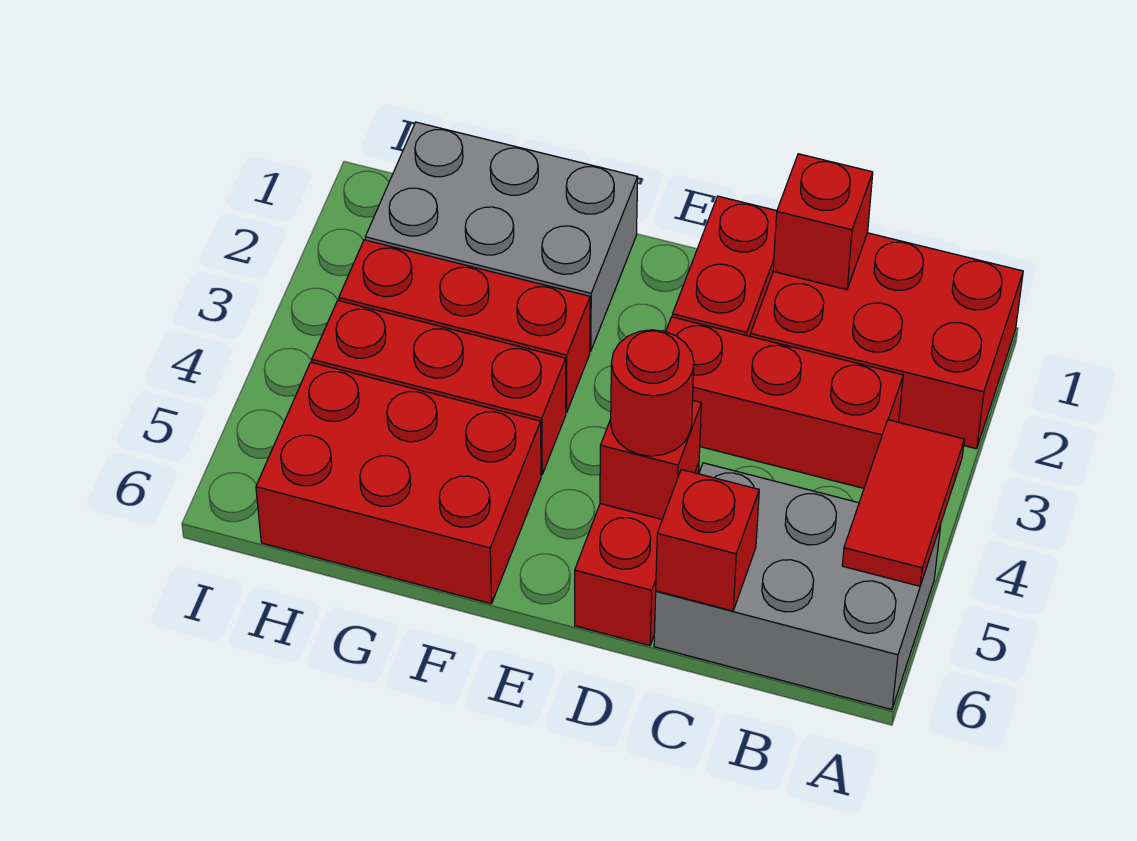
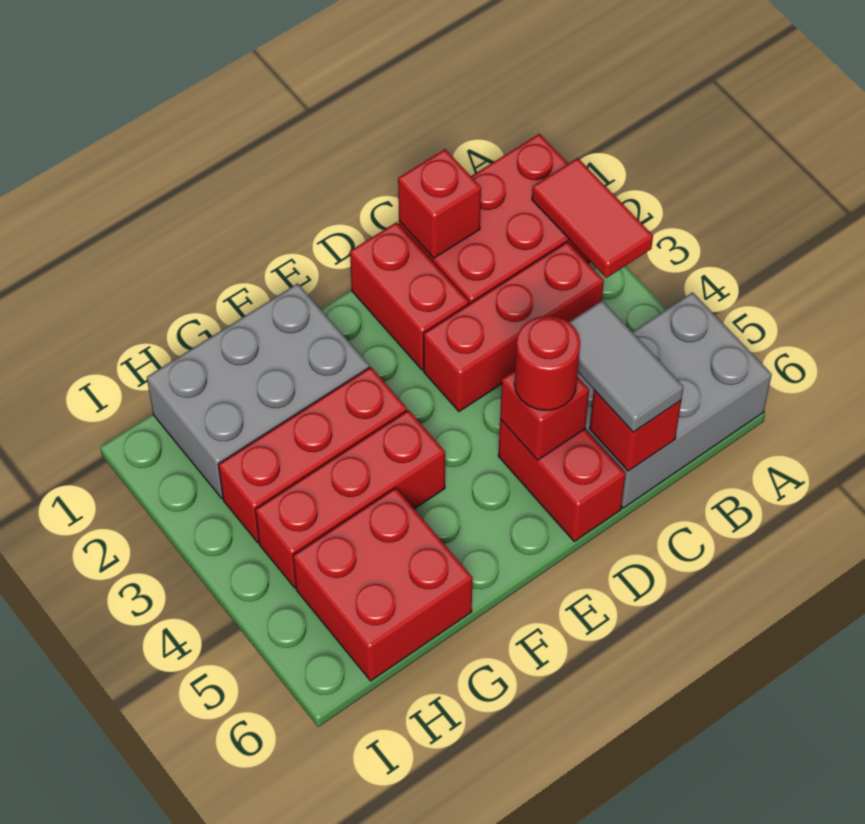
red 1x2 tile [842,420,964,586] -> red 1x2 tile moved to [532,158,653,278]
none -> grey 1x2 tile [569,301,684,432]
red 2x3 brick [256,362,541,604] -> red 2x2 brick [293,488,473,681]

